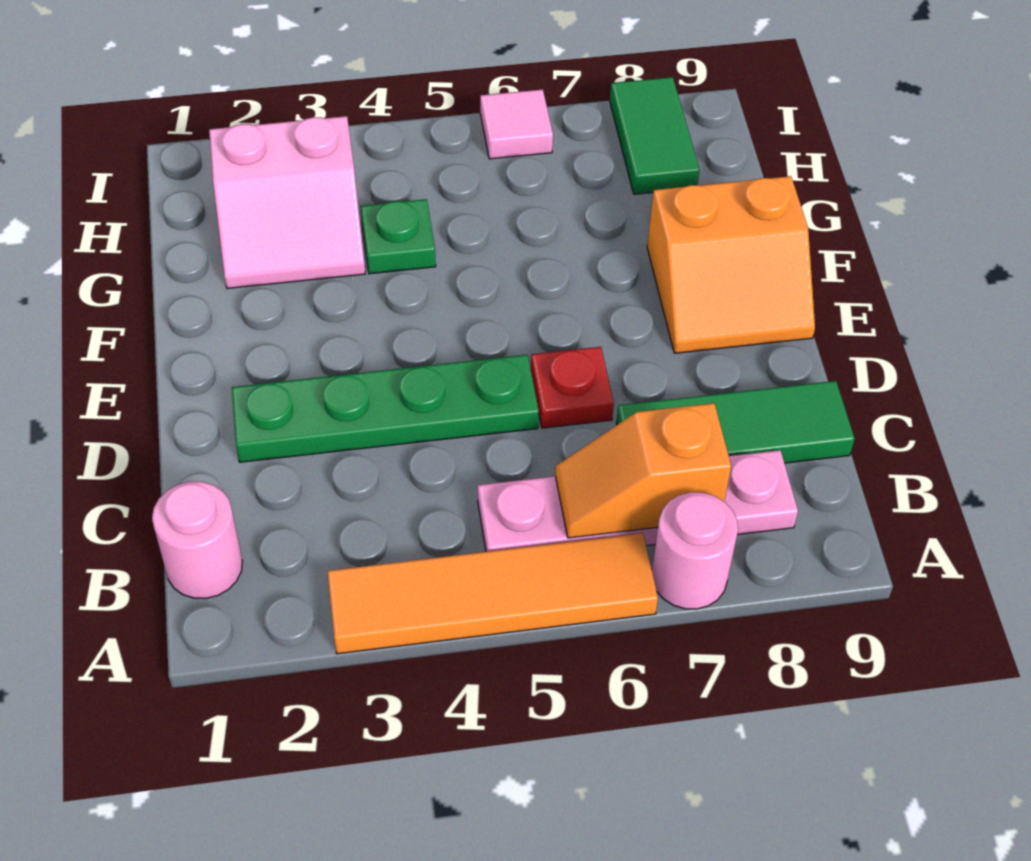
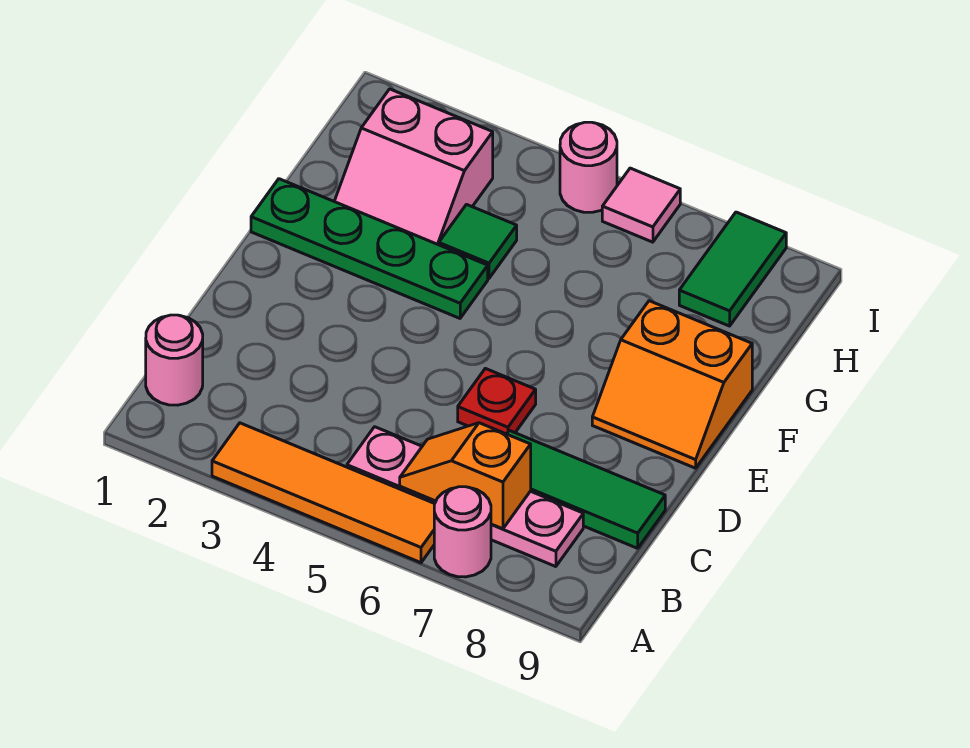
green 1x4 plate [232,355,539,462] -> green 1x4 plate moved to [251,179,488,318]
green 1x1 plate [361,199,436,274] -> green 1x1 tile [439,205,517,278]
none -> pink 1x1 round brick [560,122,617,212]

